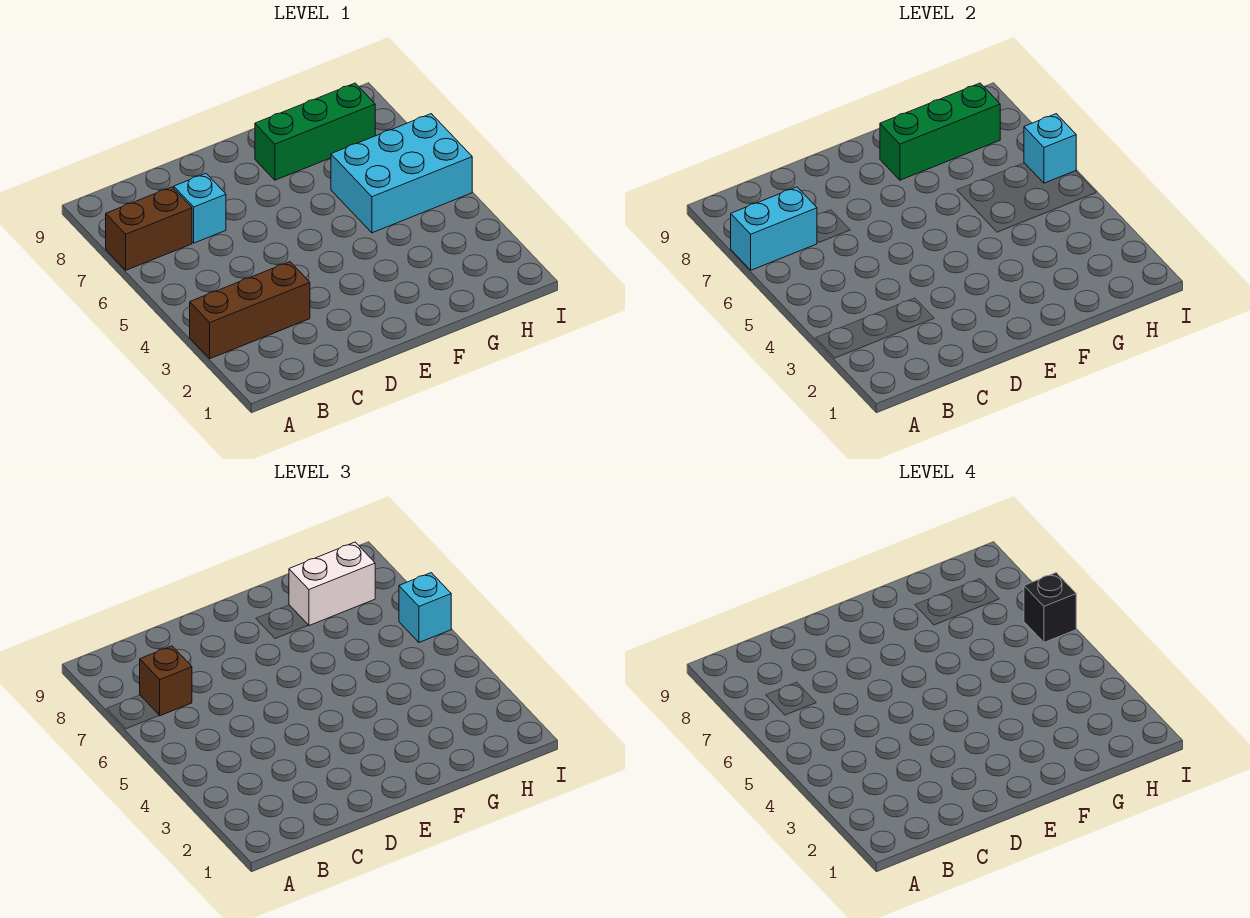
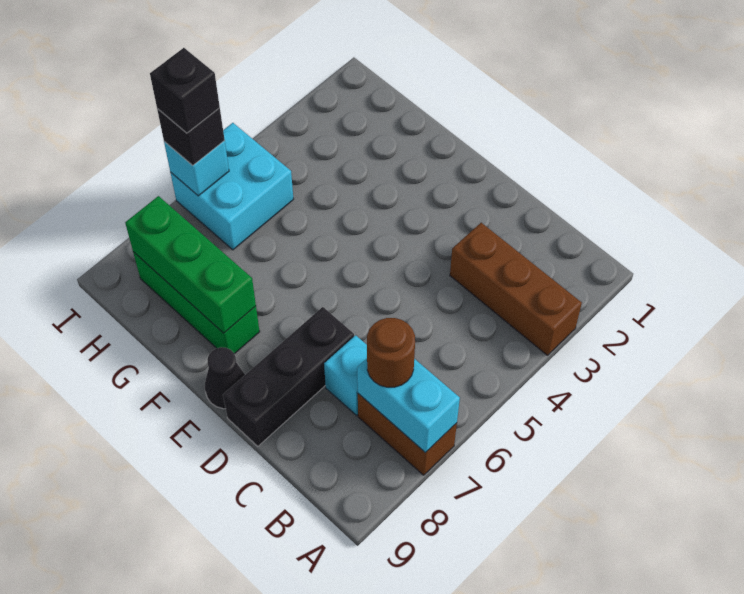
brown 1x1 brick [140,646,192,716] -> brown 1x1 round brick [367,318,415,387]
none -> black 1x3 brick [223,307,354,446]
none -> black 1x1 cone [205,347,245,409]
cyan 2x3 brick [331,114,472,233] -> cyan 2x2 brick [170,123,294,250]
white 1x2 brick [289,542,375,626] -> none
cyan 1x1 brick [399,573,451,642] -> black 1x1 brick [157,108,225,165]

